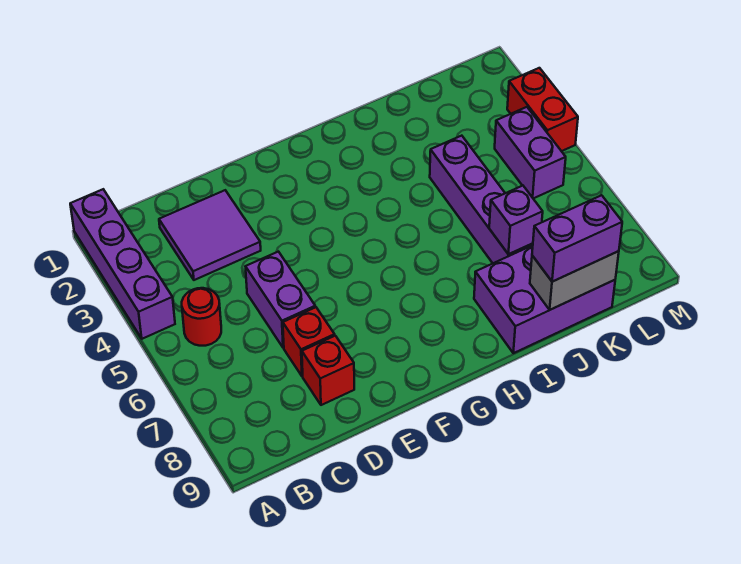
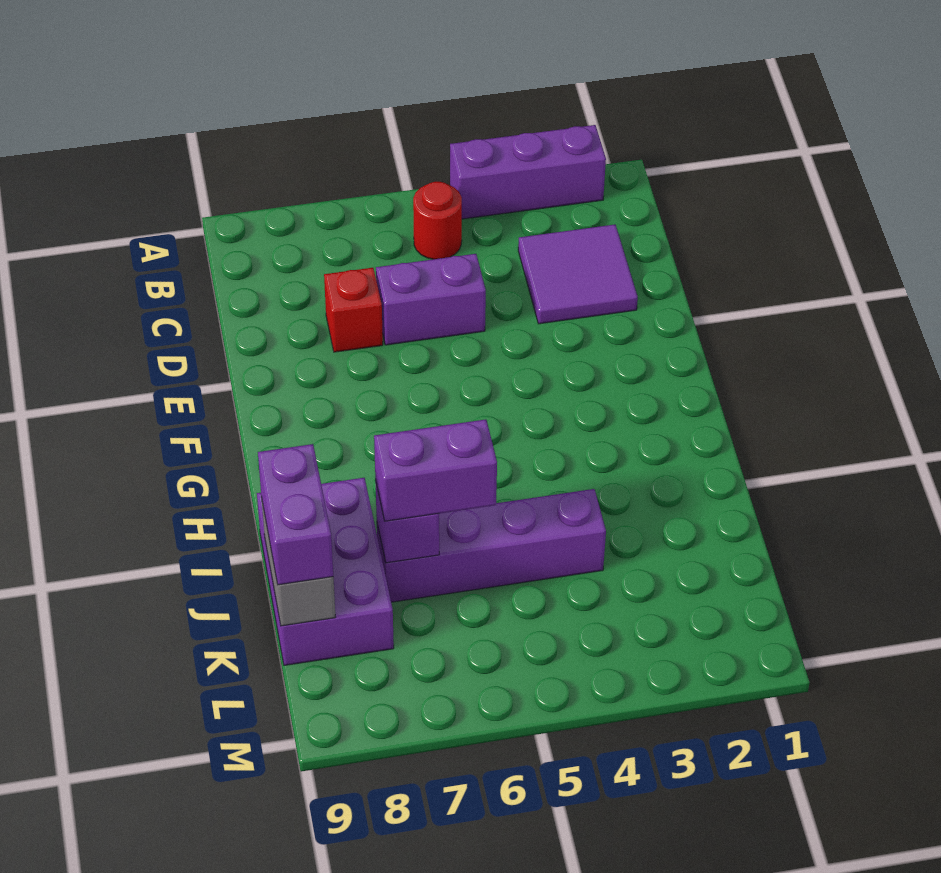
purple 1x4 brick [70,189,175,339] -> purple 1x3 brick [450,125,606,219]
red 1x1 brick [302,336,354,405] -> none
purple 1x2 brick [495,107,566,198] -> purple 1x2 brick moved to [374,419,497,521]
red 1x2 brick [507,68,578,151] -> none

